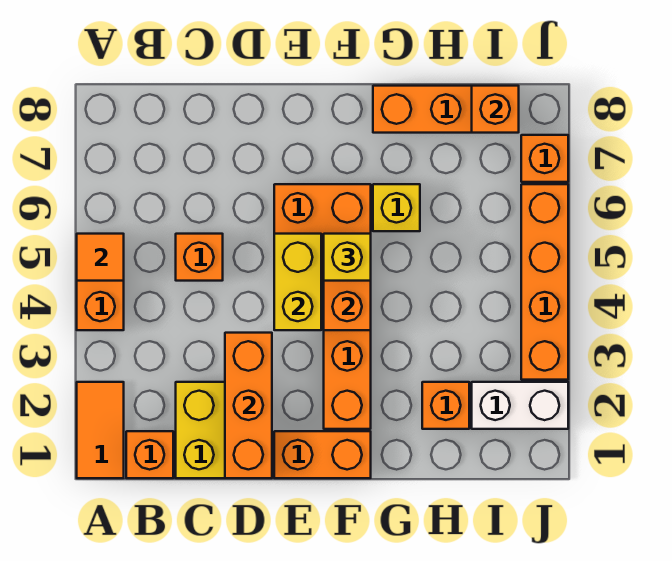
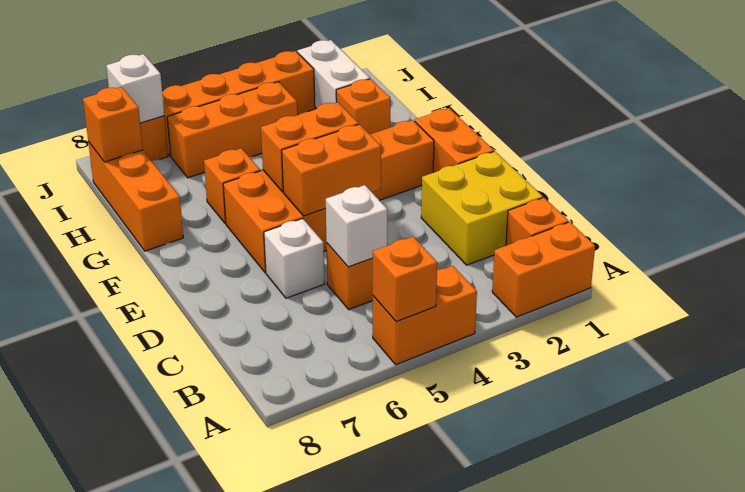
orange 1x2 tile [77,382,124,478] -> orange 1x2 brick [492,222,595,317]
orange 1x1 tile [77,234,124,281] -> orange 1x1 brick [373,237,437,322]
none -> white 1x1 brick [326,185,387,267]
orange 1x3 brick [225,333,272,478] -> orange 1x3 brick moved to [167,82,297,178]
none -> white 1x1 brick [264,219,324,298]
yellow 1x2 brick [274,234,321,330] -> orange 1x2 brick [282,124,381,216]
yellow 1x1 brick [324,234,371,281] -> none
yellow 1x1 brick [373,184,420,231] -> orange 1x1 brick [204,148,260,224]
none -> white 1x1 brick [106,54,164,123]

